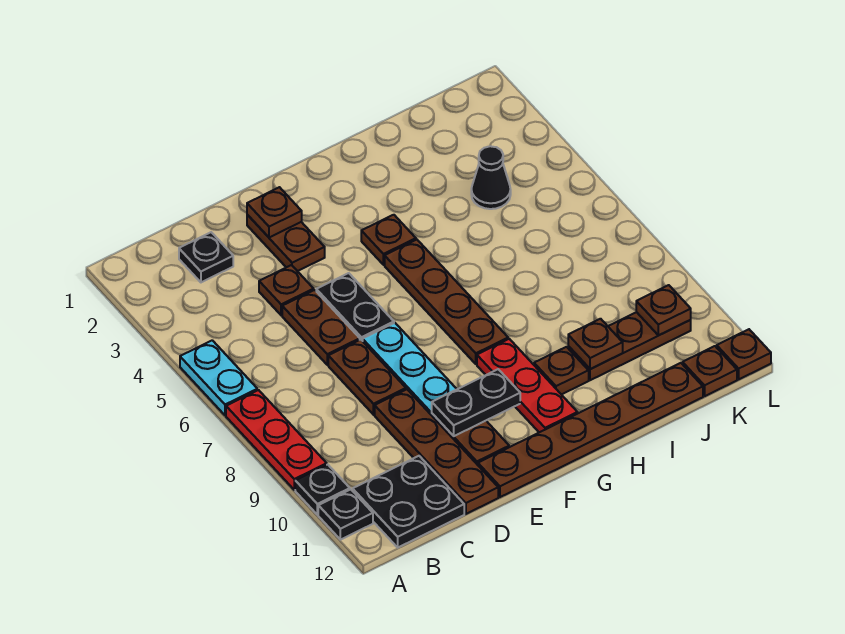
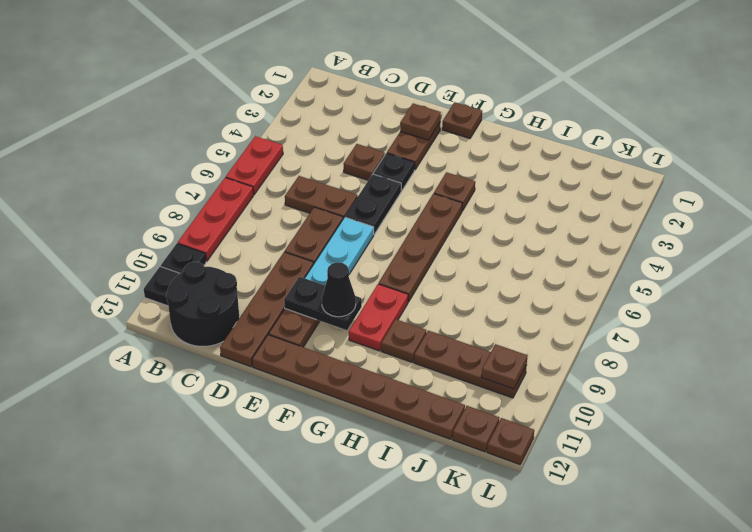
cyan 1x2 plate [180,340,257,415] -> red 1x2 plate [226,136,283,195]
black 2x2 plate [353,456,464,547] -> black 2x2 round brick [166,262,240,347]
black 1x1 plate [179,232,233,282] -> black 1x1 plate moved to [373,153,415,191]
brown 1x2 plate [282,290,360,365] -> brown 1x2 plate turned to [285,176,357,219]
red 1x3 plate [477,339,578,432] -> red 1x2 plate [349,284,408,351]
brown 1x1 plate [568,319,623,369] -> brown 1x1 plate moved to [442,102,482,138]
black 1x1 cone [471,146,511,209] -> black 1x1 cone moved to [322,262,356,317]

